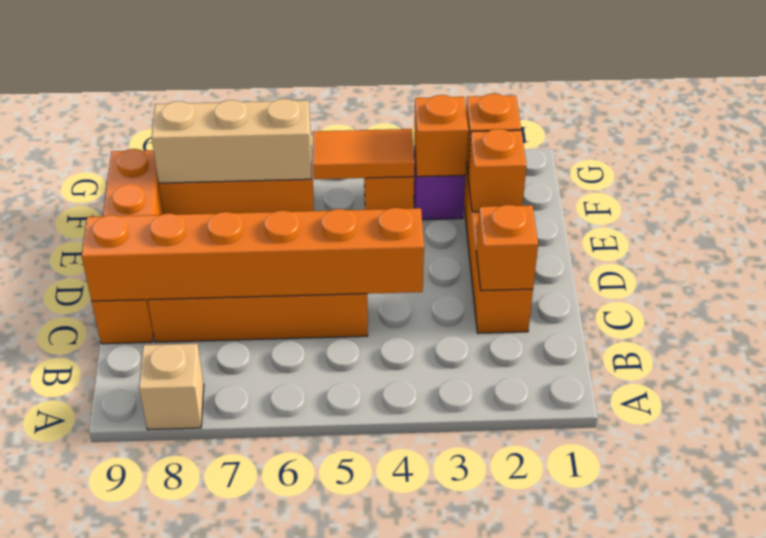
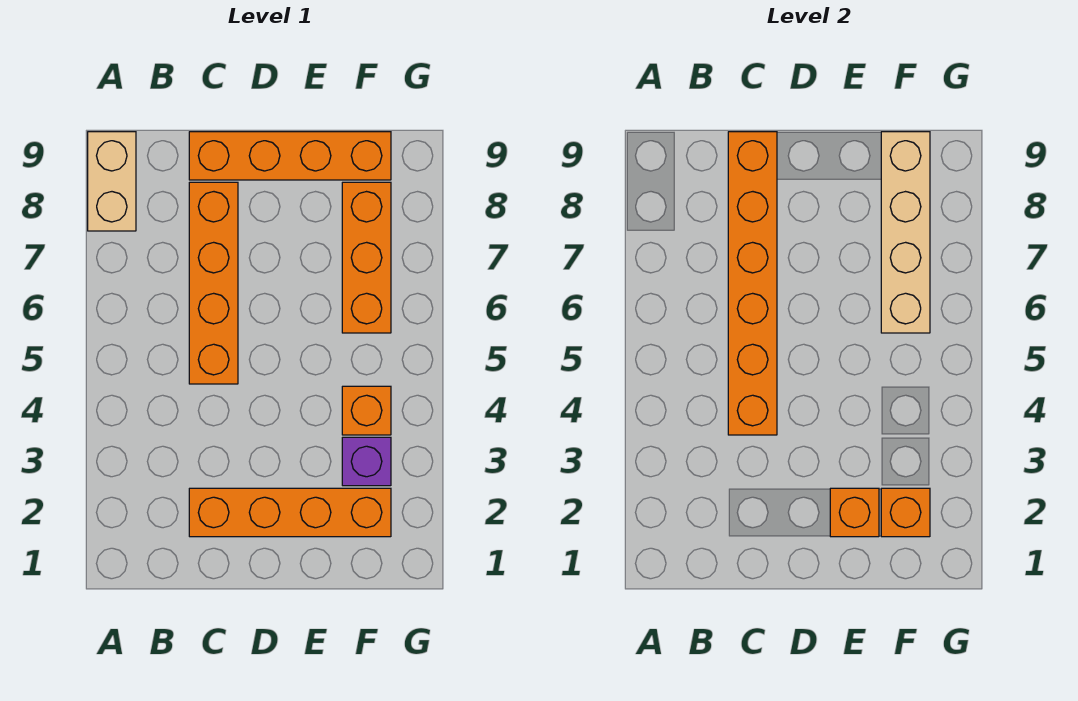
tan 1x1 brick [139,344,204,430] -> tan 1x2 brick [88,132,136,231]
orange 1x1 brick [476,205,538,291] -> none
orange 1x1 brick [414,95,468,177] -> none
orange 1x2 tile [313,129,415,179] -> none
tan 1x3 brick [152,99,311,183] -> tan 1x4 brick [881,132,930,333]

